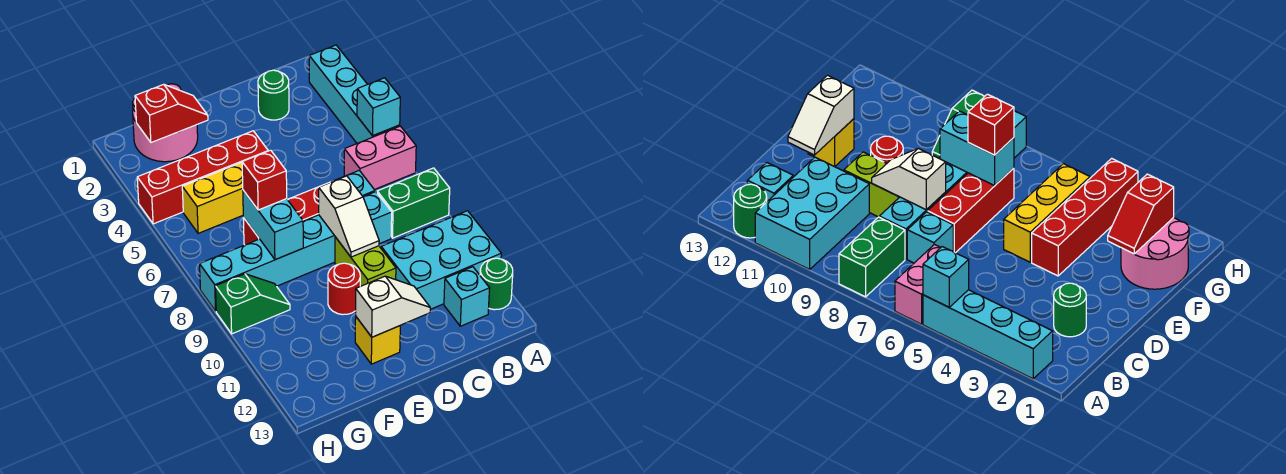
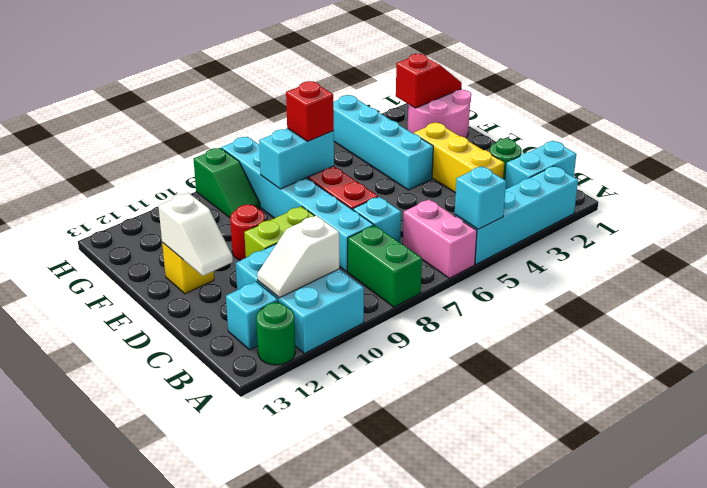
none -> cyan 1x2 brick [505,141,576,189]
white 1x2 slope [319,176,379,257] -> white 1x2 slope moved to [257,216,339,298]
red 1x4 brick [137,131,268,224] -> cyan 1x4 brick [333,95,433,190]
yellow 1x3 brick [182,163,243,233] -> yellow 1x3 brick moved to [414,123,504,193]
red 1x2 slope [135,84,208,142] -> red 1x2 slope turned to [396,54,462,108]

